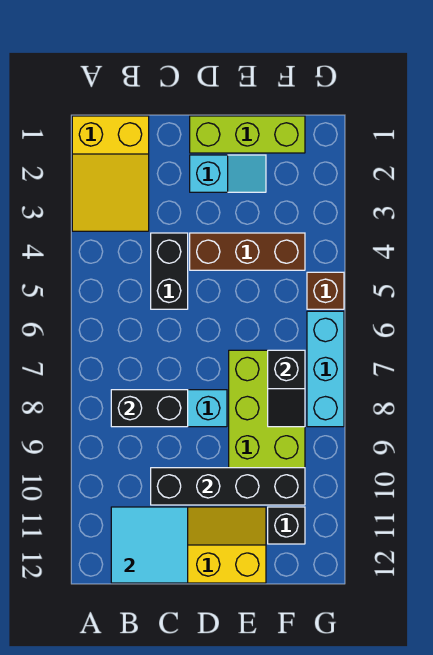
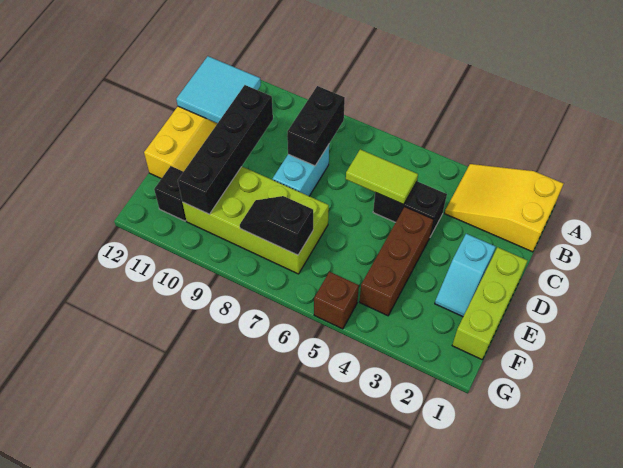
none -> lime 1x2 tile [346,149,418,204]
cyan 1x3 brick [307,311,344,427] -> none

